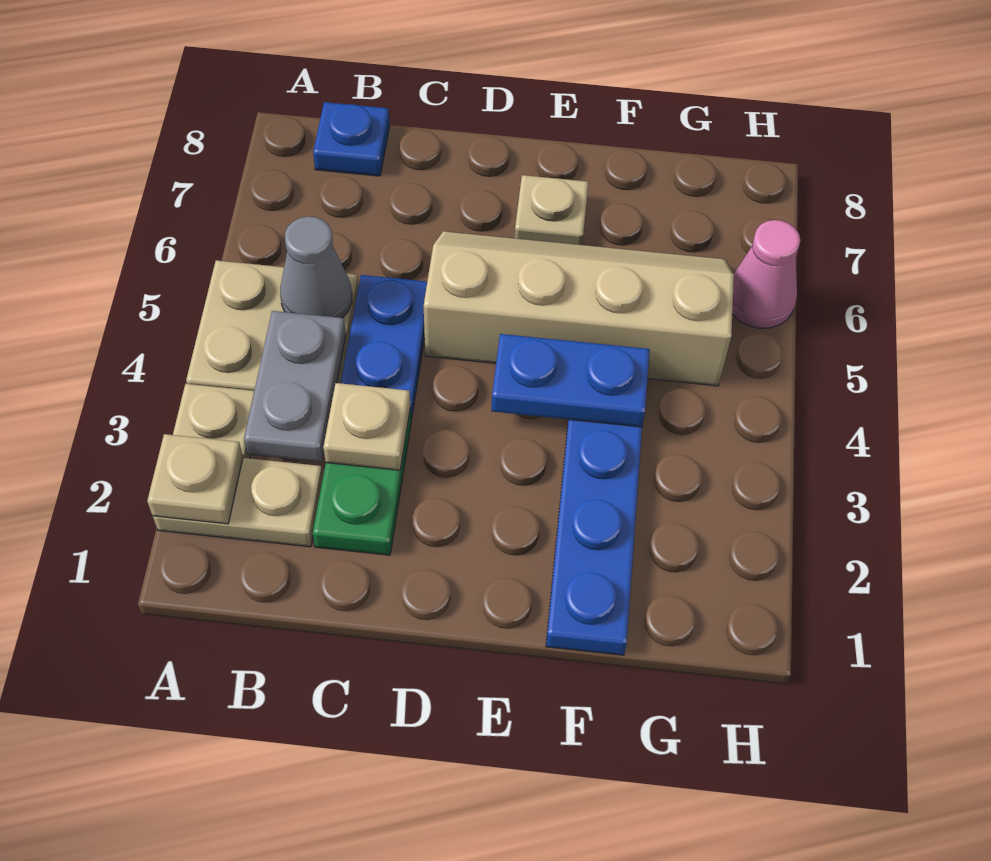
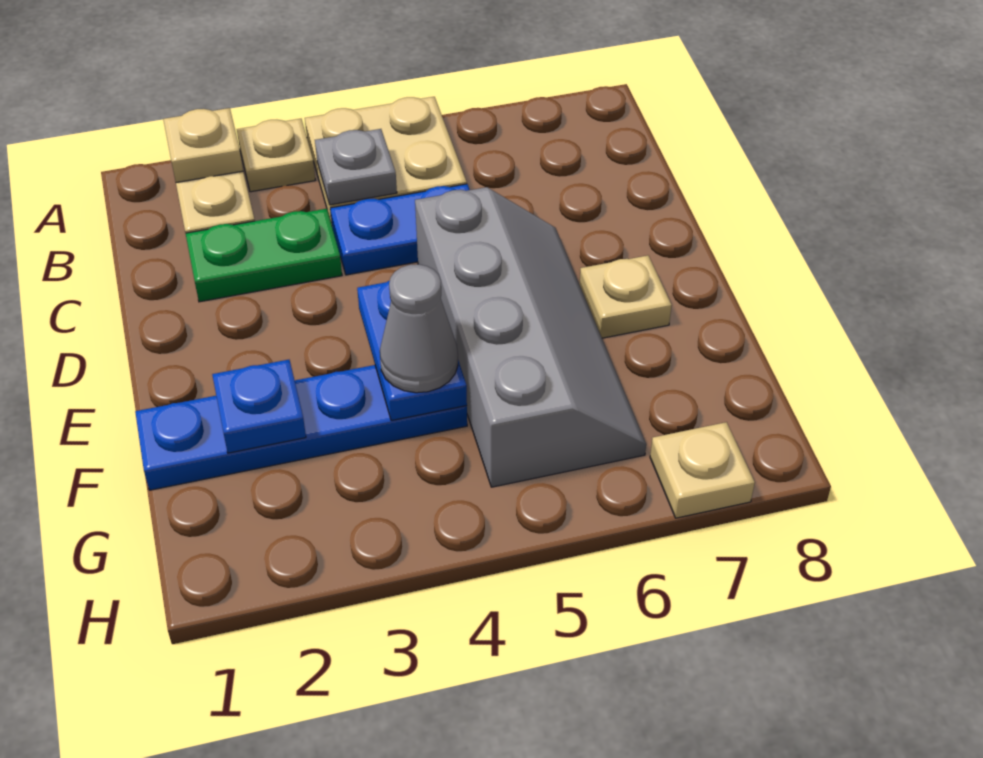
grey 1x2 plate [244,311,346,462] -> grey 1x1 plate [315,129,397,205]
grey 1x1 cone [280,216,352,318] -> grey 1x1 cone moved to [380,264,458,393]
blue 1x1 plate [313,102,390,176] -> blue 1x1 plate moved to [212,360,306,453]
tan 1x1 plate [323,383,410,470] -> tan 1x1 plate moved to [650,422,755,518]
tan 2x4 slope [424,231,734,386] -> grey 2x4 slope [415,187,646,487]
pink 1x1 cone [732,220,800,328] -> none

